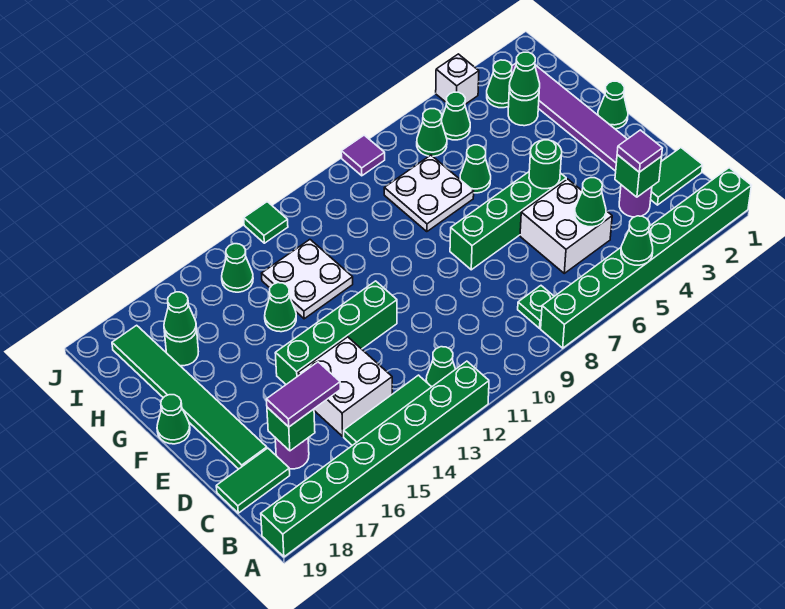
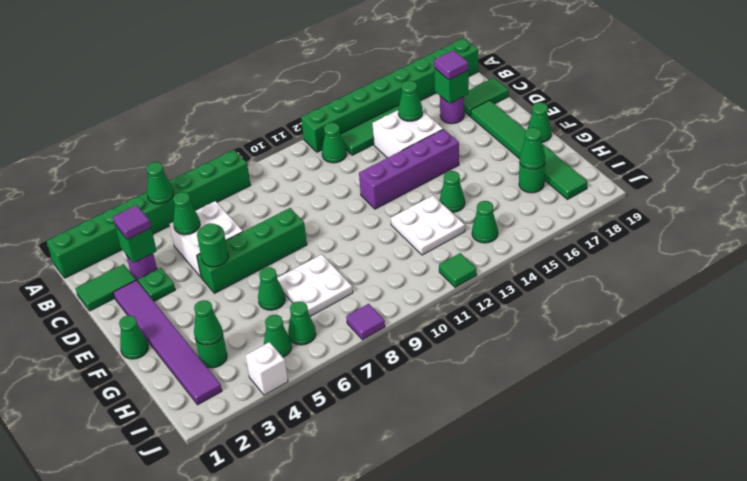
green 1x1 plate [518,286,554,328] -> green 1x1 plate moved to [138,268,175,301]
purple 1x2 tile [266,362,340,427] -> purple 1x1 tile [434,50,469,80]
green 1x4 brick [275,281,397,384] -> purple 1x4 brick [359,129,459,209]
green 1x1 cone [487,60,512,108] -> green 1x1 cone moved to [398,81,423,121]

